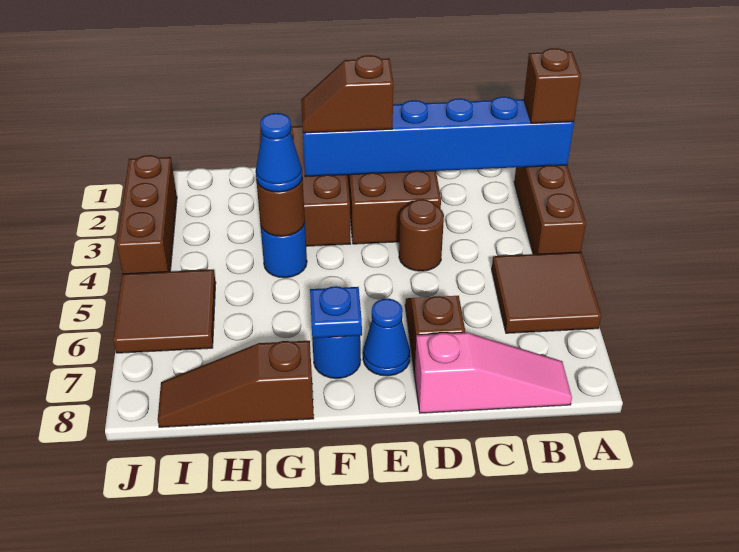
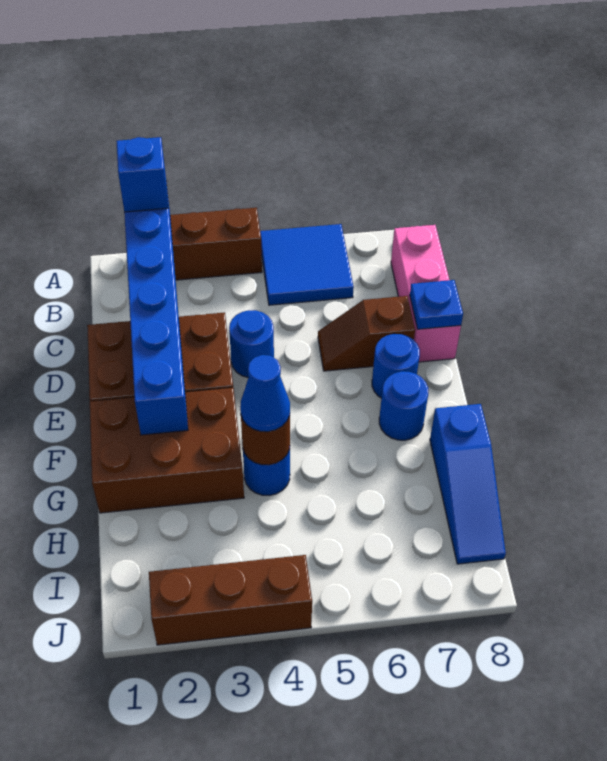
brown 1x1 brick [524,48,581,123] -> blue 1x1 brick [117,137,168,212]
brown 2x2 tile [492,252,601,333] -> blue 2x2 tile [260,224,354,305]
pink 1x3 slope [415,333,572,413] -> pink 1x3 brick [391,225,461,362]
brown 1x1 round brick [399,199,444,271] -> blue 1x1 round brick [229,310,274,377]
brown 1x2 slope [301,55,393,133] -> none
blue 1x1 cone [363,299,410,376] -> blue 1x1 round brick [372,334,420,398]
blue 1x1 plate [310,286,362,338] -> blue 1x1 plate moved to [410,280,463,329]
brown 1x3 slope [158,341,314,427] -> blue 1x3 slope [430,404,506,564]
brown 2x2 tile [113,270,216,353] -> none

